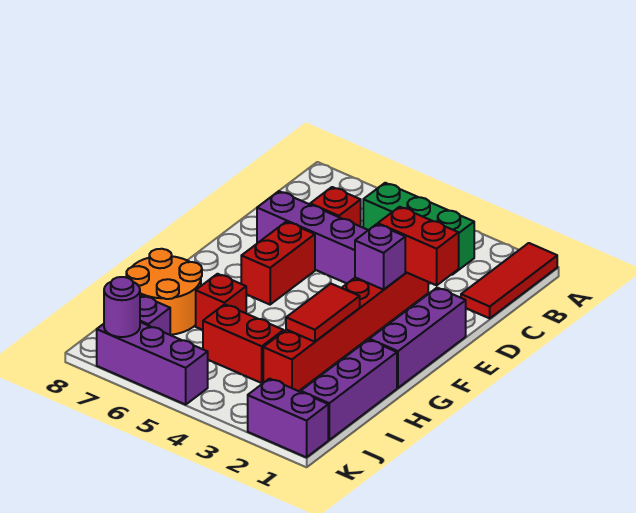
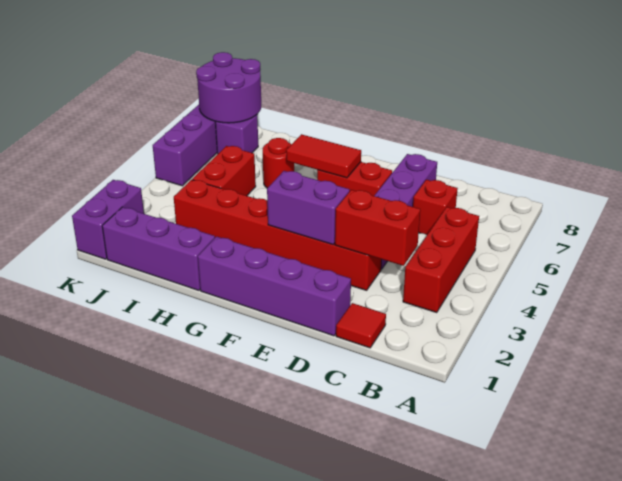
red 1x3 tile [461,243,557,318] -> red 1x1 tile [336,303,386,348]
green 1x3 brick [363,183,474,275] -> red 1x3 brick [403,207,479,313]
red 1x2 brick [378,207,459,285] -> red 1x2 brick turned to [335,190,420,266]
purple 1x3 brick [369,288,466,388] -> purple 1x4 brick [198,237,351,336]
purple 1x1 brick [355,224,405,290] -> purple 1x2 brick [267,171,350,245]
red 1x2 tile [286,284,360,342] -> red 1x2 tile moved to [286,134,361,178]
red 1x1 brick [196,274,246,330] -> red 1x1 round brick [263,138,294,188]
orange 2x2 round brick [126,249,202,335] -> none
purple 1x1 round brick [104,277,140,337] -> purple 2x2 round brick [196,52,261,123]

